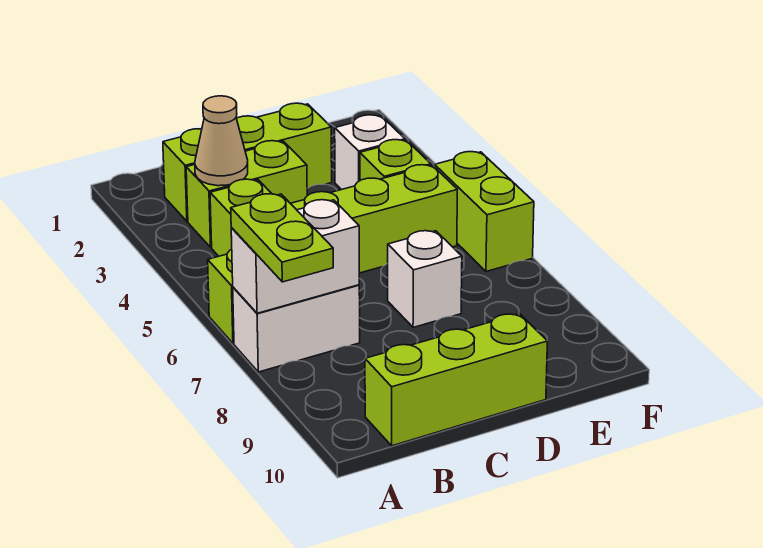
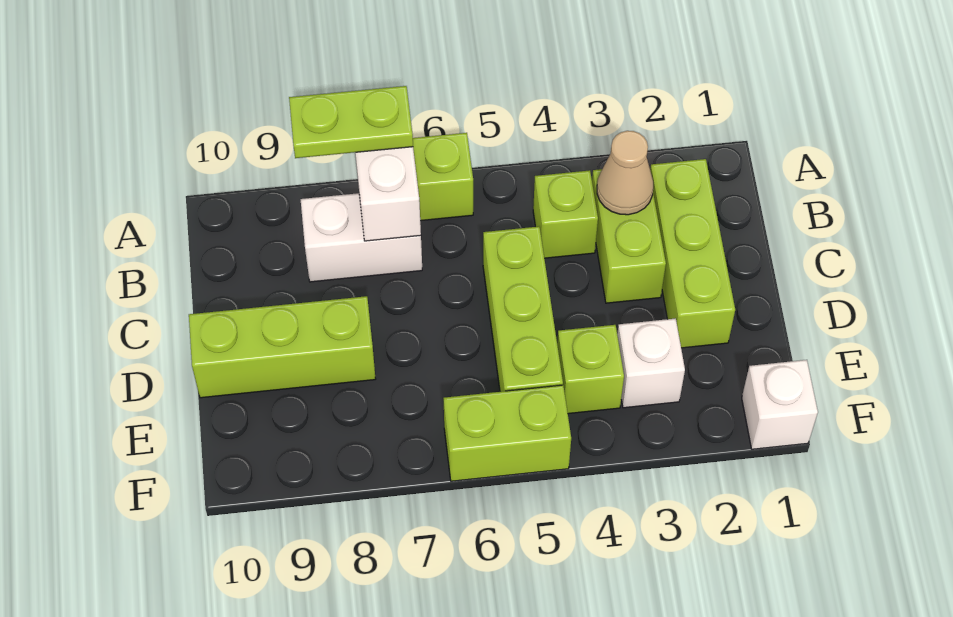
white 1x2 brick [233,285,360,372] -> white 1x2 brick turned to [301,193,422,282]
lime 1x3 brick [365,314,547,446] -> lime 1x3 brick turned to [189,296,376,398]
white 1x1 brick [388,231,462,327] -> white 1x1 brick moved to [742,360,818,449]

